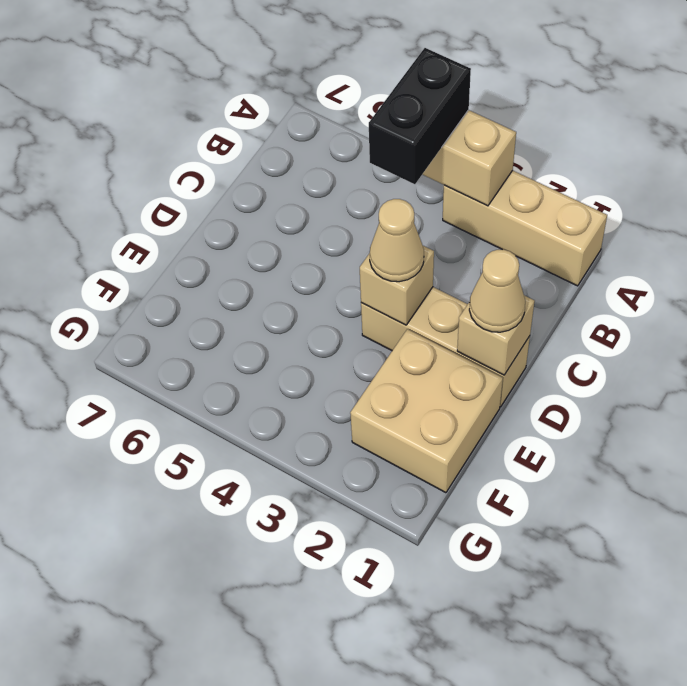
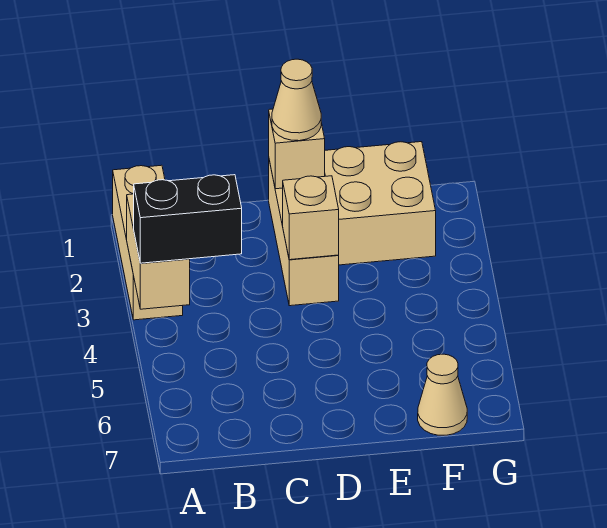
tan 1x1 cone [370,199,424,282] -> tan 1x1 cone moved to [418,354,467,435]

